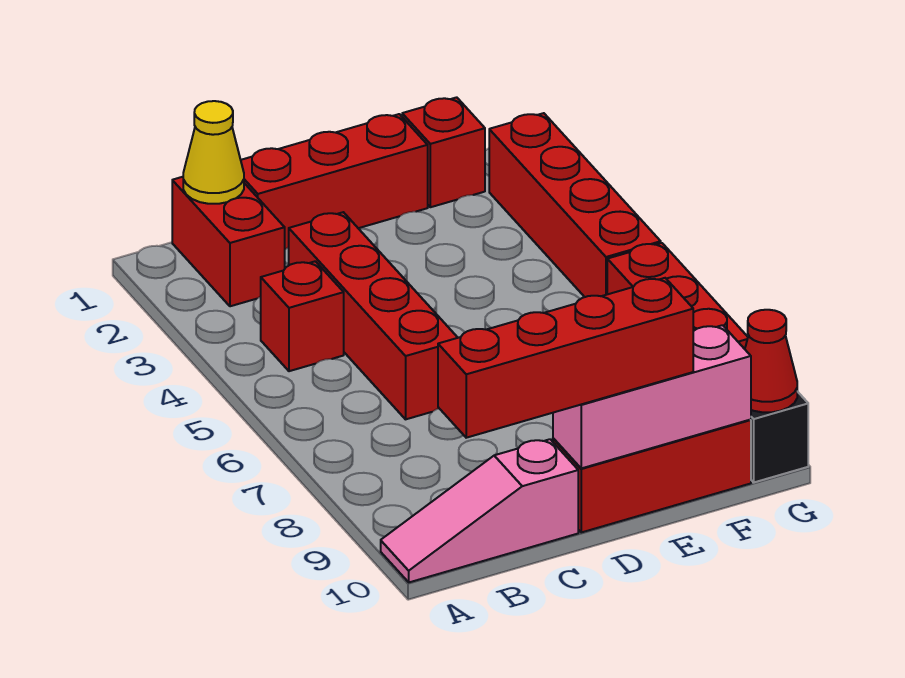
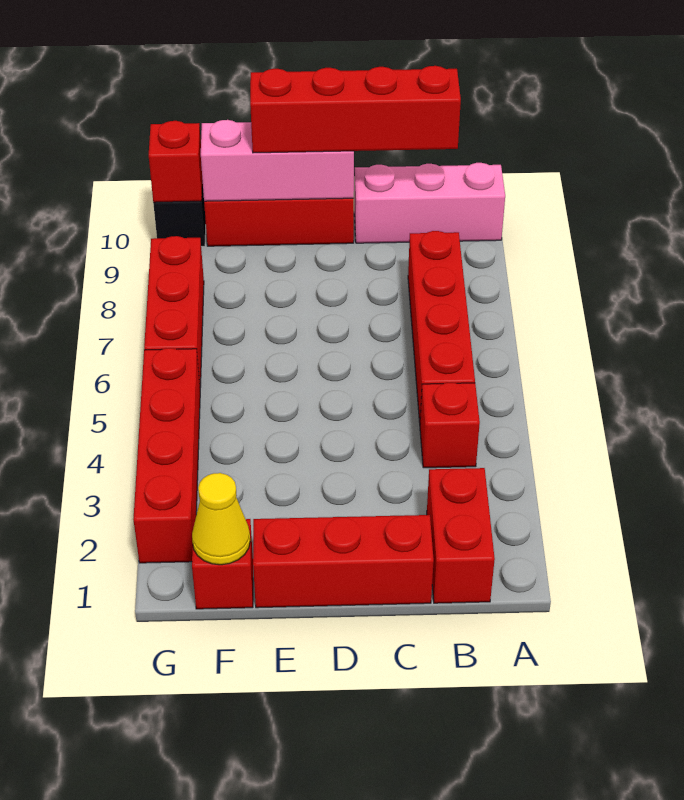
pink 1x3 slope [381,439,578,582] -> pink 1x3 brick [354,163,505,243]
yellow 1x1 cone [183,101,244,204] -> yellow 1x1 cone moved to [192,473,250,565]
red 1x4 brick [289,212,458,419] -> red 1x4 brick moved to [408,231,475,422]
red 1x1 cone [745,310,797,412] -> red 1x1 brick [149,121,202,202]

